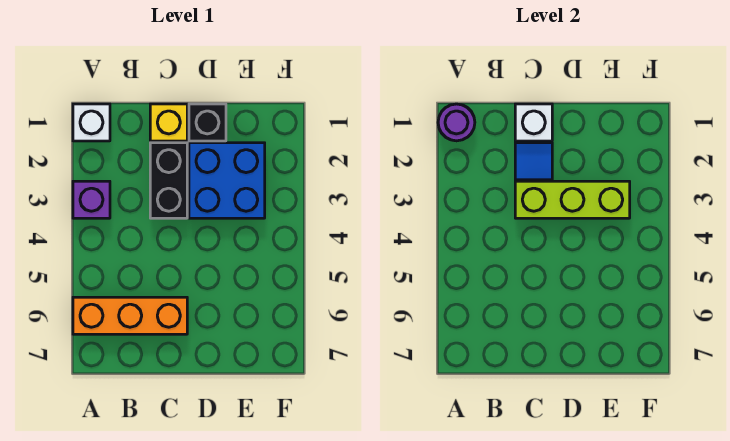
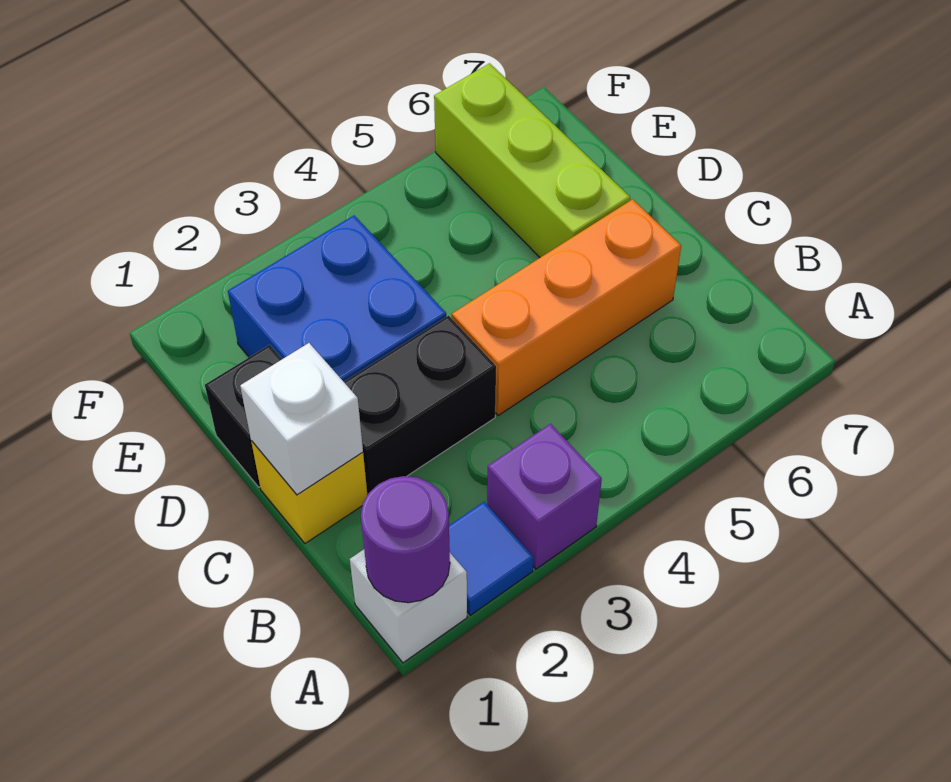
orange 1x3 brick [73,297,187,334] -> orange 1x3 brick turned to [452,199,681,415]
blue 1x1 tile [515,143,552,180] -> blue 1x1 tile moved to [449,502,533,615]
lime 1x3 brick [515,181,630,218] -> lime 1x3 brick moved to [434,63,630,257]

